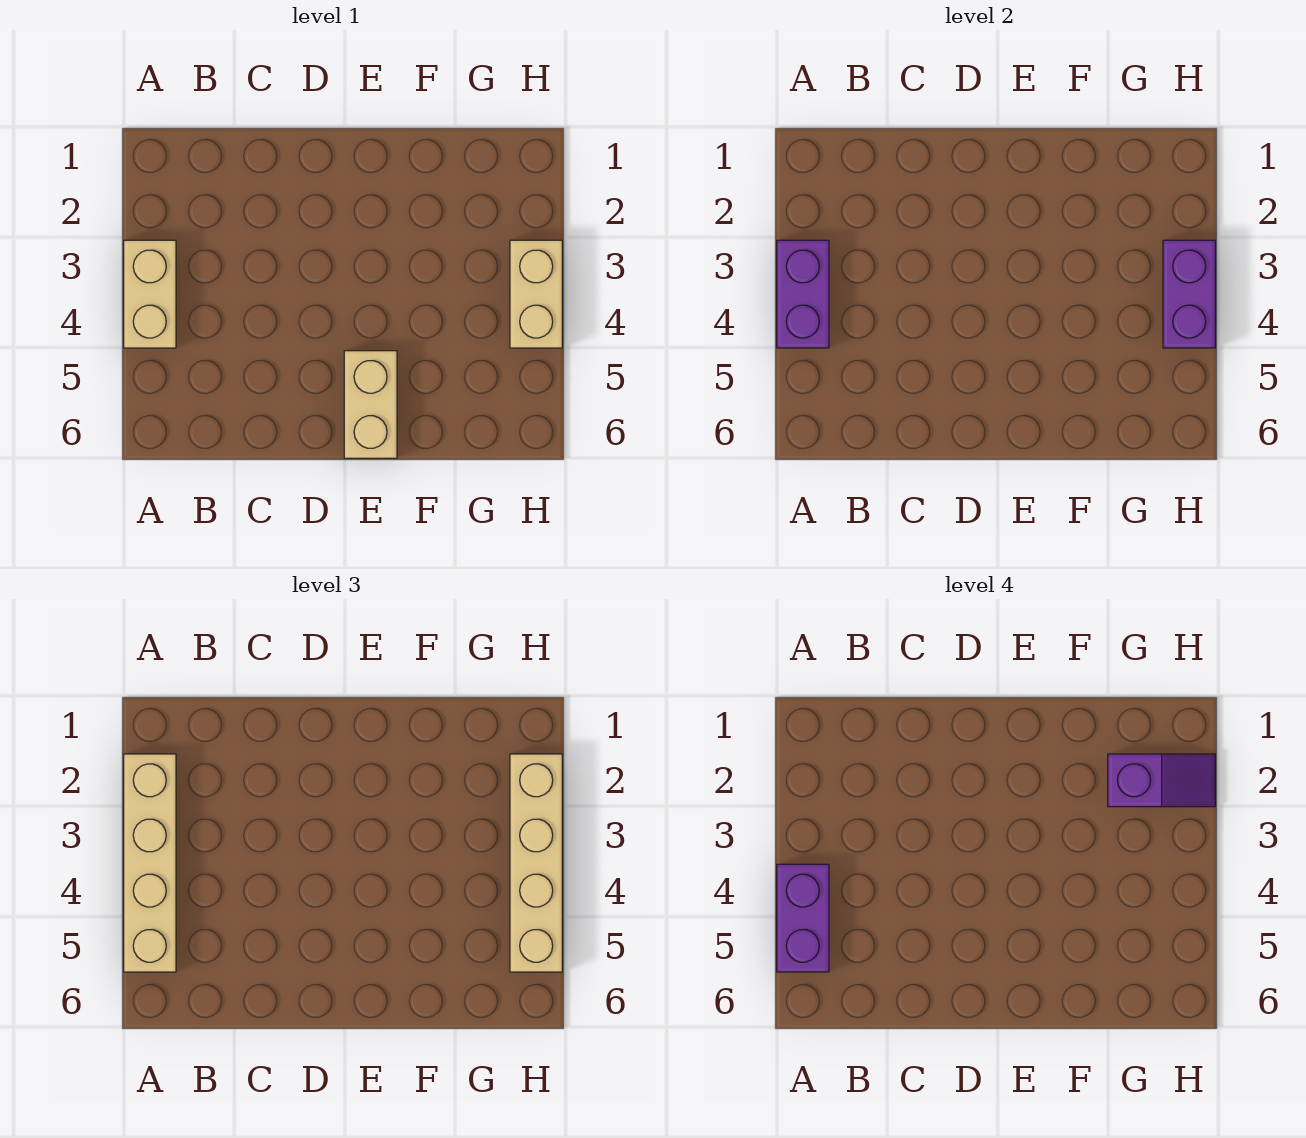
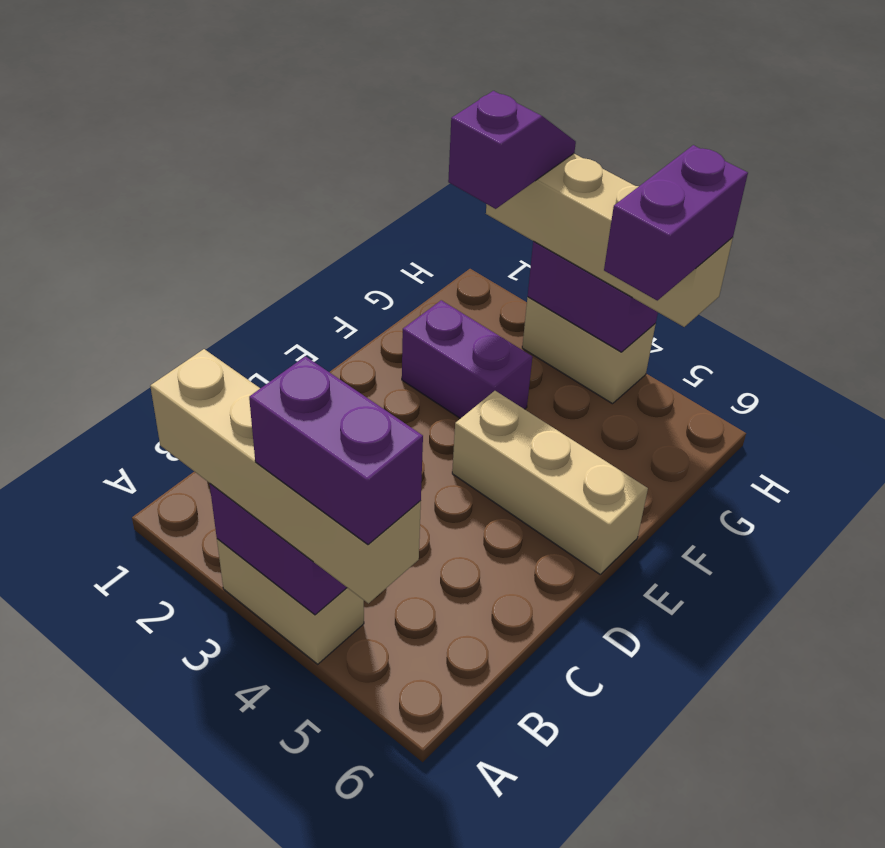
tan 1x2 brick [344,351,397,458] -> tan 1x3 brick [452,391,648,574]
none -> purple 1x2 brick [402,300,532,419]
none -> purple 1x2 brick [604,145,748,300]

